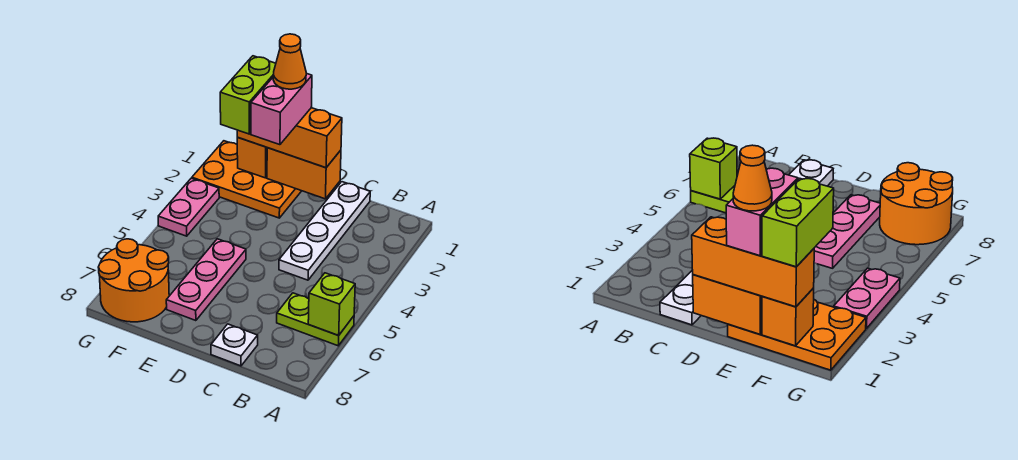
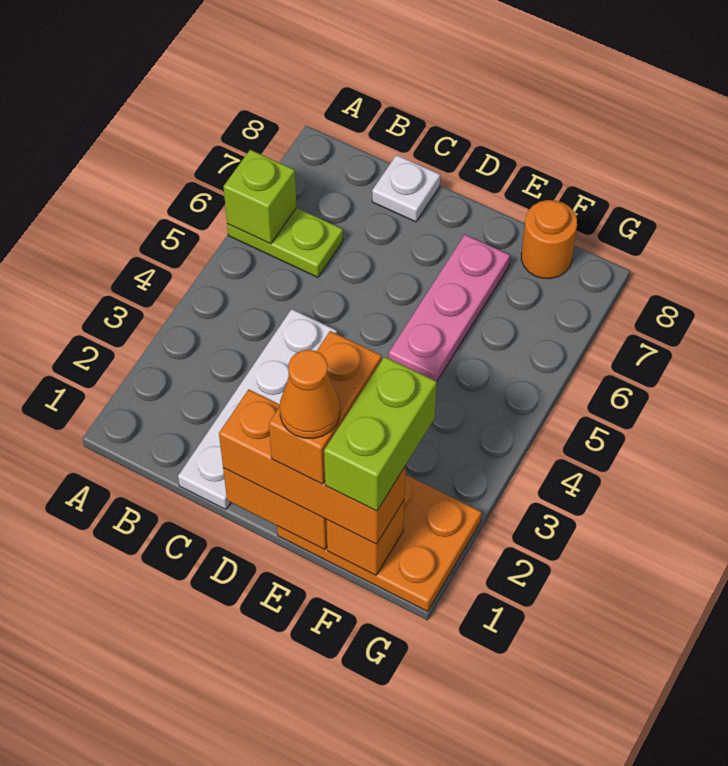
pink 1x2 brick [251,73,312,145] -> orange 1x2 brick [269,331,382,484]
orange 2x2 round brick [98,239,169,322] -> orange 1x1 round brick [521,200,577,279]
pink 1x2 plate [158,178,219,236] -> none

